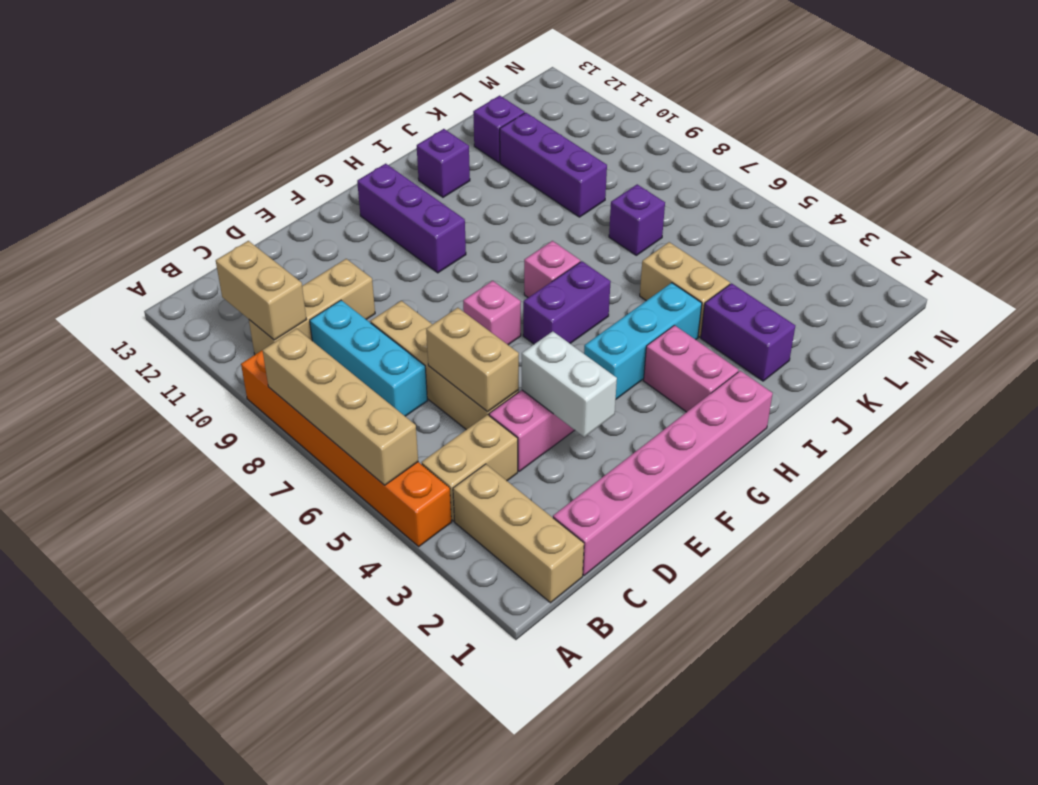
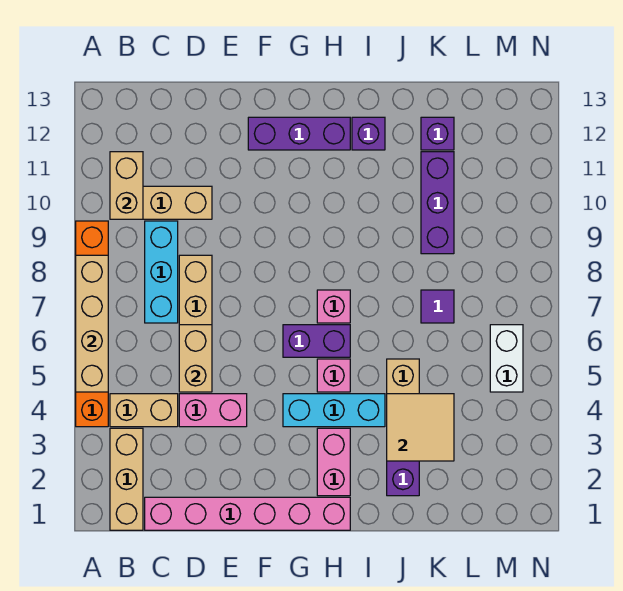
white 1x2 brick [522,331,617,437] -> white 1x2 brick moved to [490,325,523,392]
pink 1x1 brick [463,281,521,345] -> pink 1x1 brick moved to [317,359,350,392]
purple 1x3 brick [357,164,466,273] -> purple 1x3 brick turned to [248,117,350,150]
none -> tan 2x2 tile [387,394,454,461]
purple 1x1 brick [609,184,665,255] -> purple 1x1 tile [421,290,454,323]

